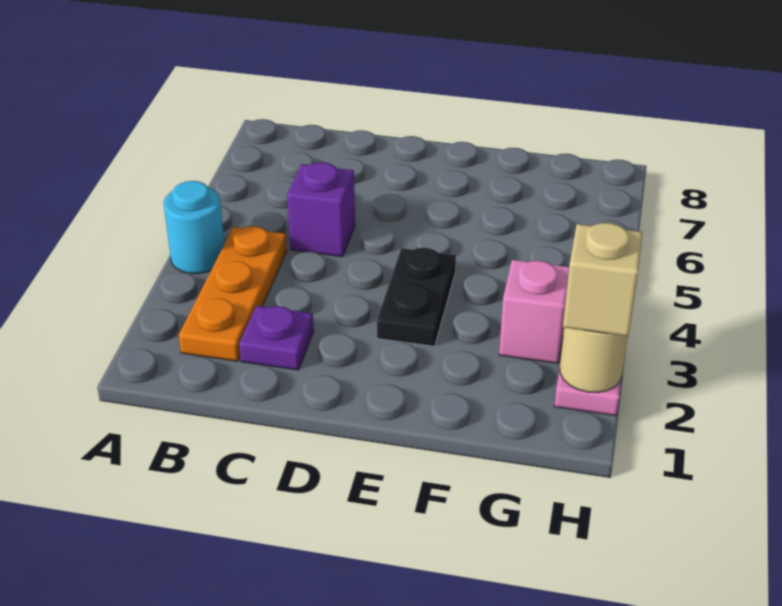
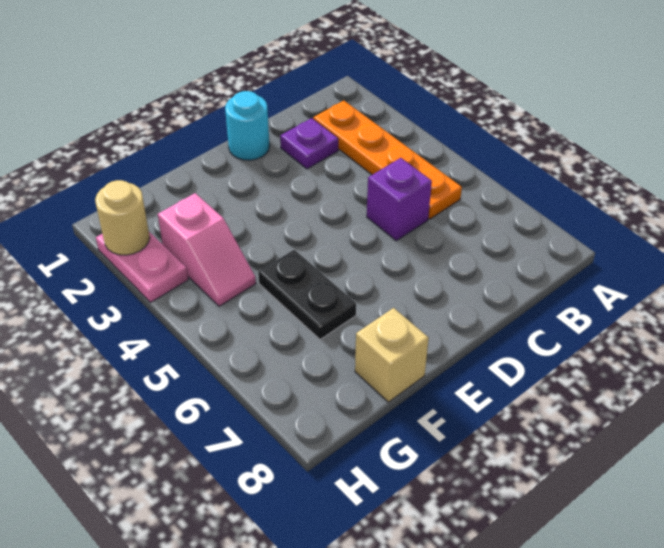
cyan 1x1 round brick [164,181,224,274] -> cyan 1x1 round brick moved to [225,91,270,160]
orange 1x3 plate [179,226,287,361] -> orange 1x4 plate [313,100,462,219]
black 1x2 plate [377,248,456,346] -> black 1x2 plate moved to [258,250,356,339]
tan 1x1 brick [563,223,643,336] -> tan 1x1 brick moved to [355,308,429,402]

